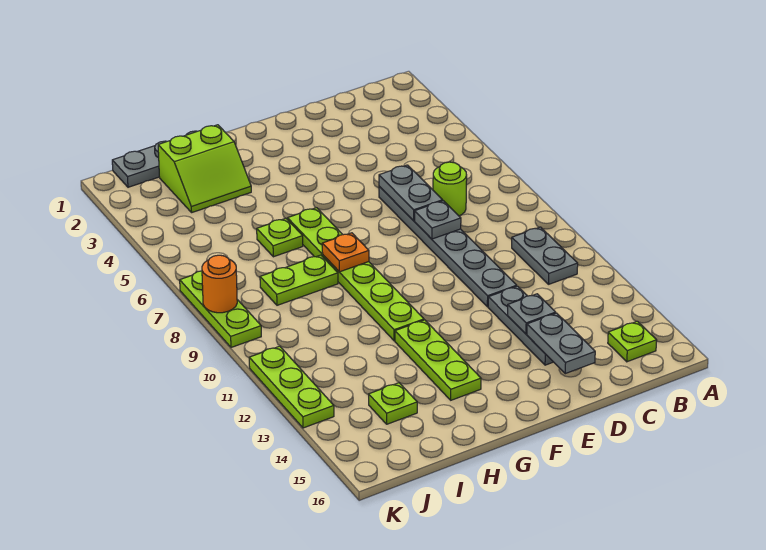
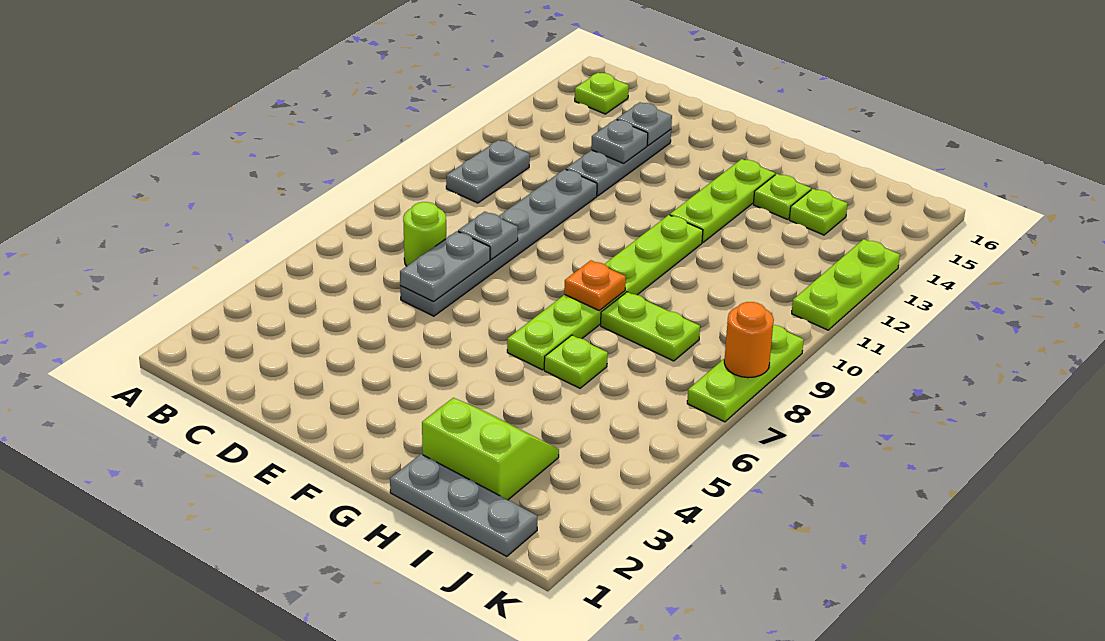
grey 1x2 plate [527,313,595,374] -> grey 1x1 plate [617,102,672,146]
none -> lime 1x1 plate [753,174,811,219]

